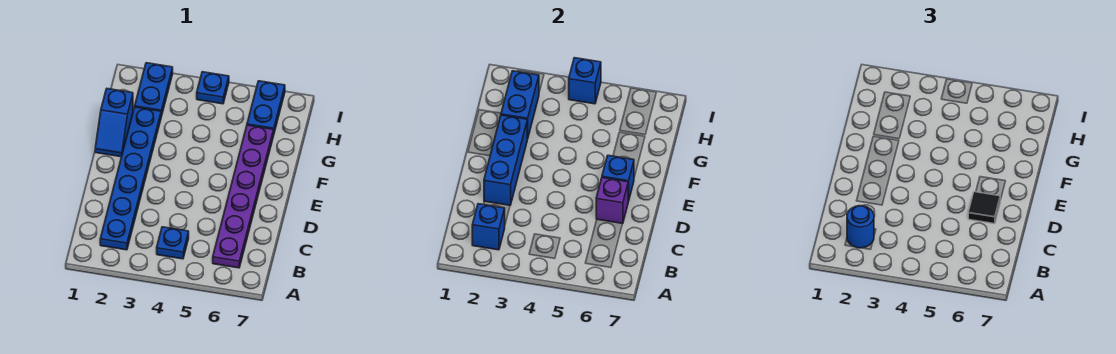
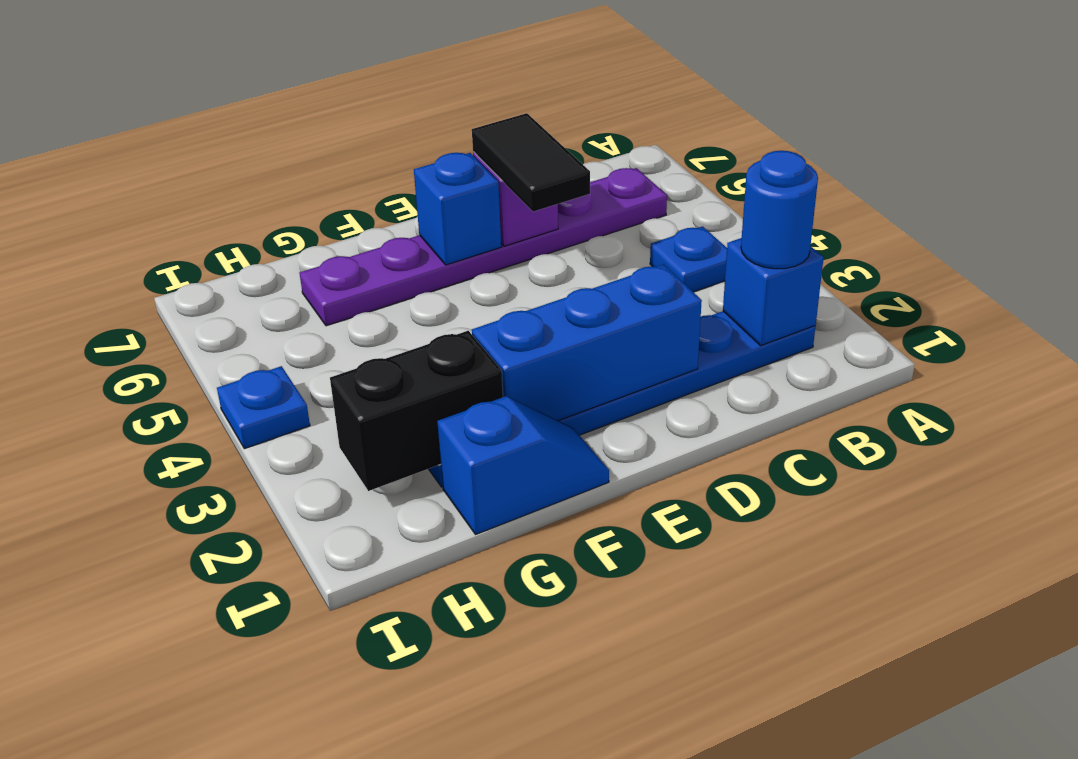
black 1x1 tile [968,192,1000,224] -> black 1x2 tile [472,113,590,212]
blue 1x2 brick [501,71,539,139] -> black 1x2 brick [330,331,503,491]
blue 1x2 plate [135,63,173,117] -> none
blue 1x2 plate [247,81,285,133] -> none
blue 1x1 brick [569,58,601,104] -> none

